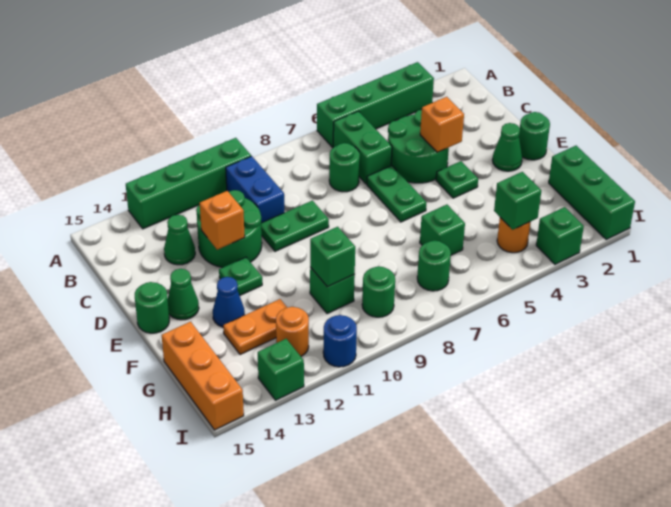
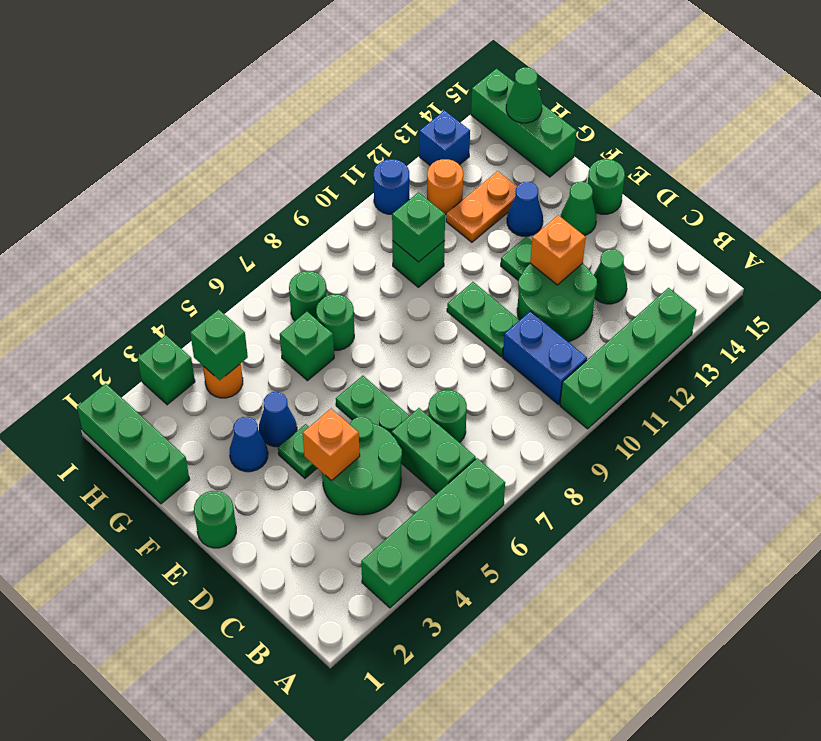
green 1x2 plate [261,201,329,251] -> green 1x2 plate turned to [447,282,520,357]
green 1x1 cone [492,123,522,171] -> green 1x1 cone moved to [506,67,542,123]
none -> blue 1x1 cone [230,417,268,472]
none -> blue 1x1 cone [259,392,297,447]
orange 1x3 brick [162,322,244,430] -> green 1x3 brick [471,69,577,177]
green 1x1 round brick [362,266,395,317] -> green 1x1 round brick moved to [316,294,354,350]
green 1x1 brick [258,339,304,400] -> blue 1x1 brick [419,110,470,165]

